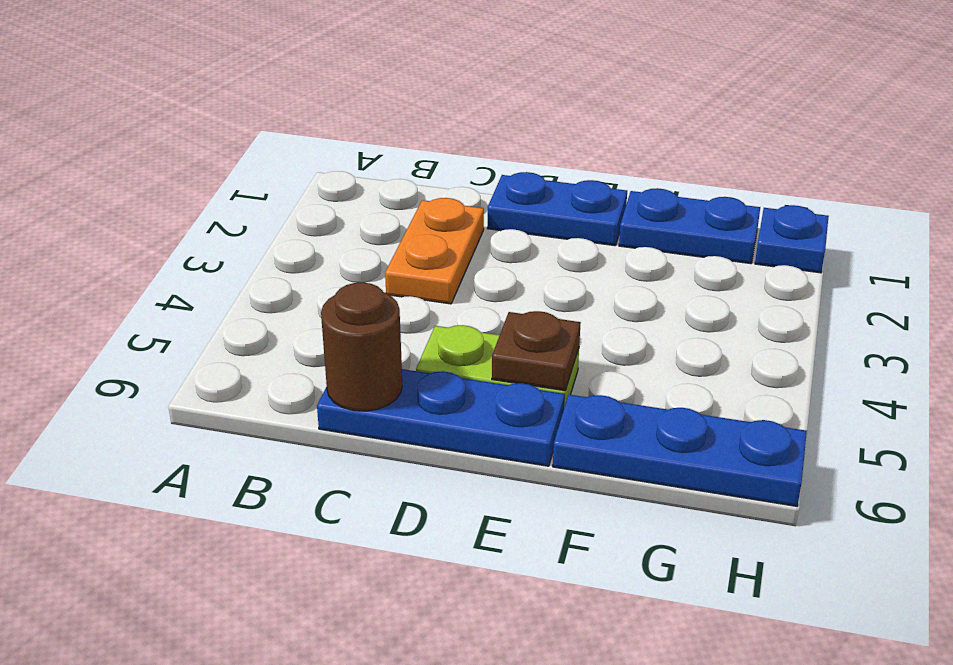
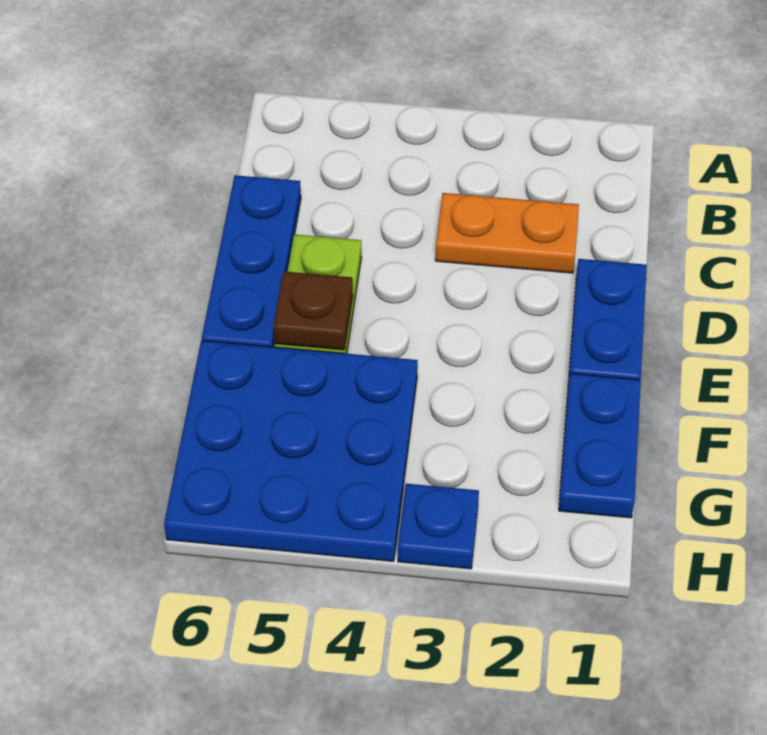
brown 1x1 round brick [321,282,402,411] -> none
blue 1x3 plate [553,395,807,506] -> blue 3x3 plate [164,341,418,562]
blue 1x1 plate [755,205,829,273] -> blue 1x1 plate moved to [398,484,479,569]

